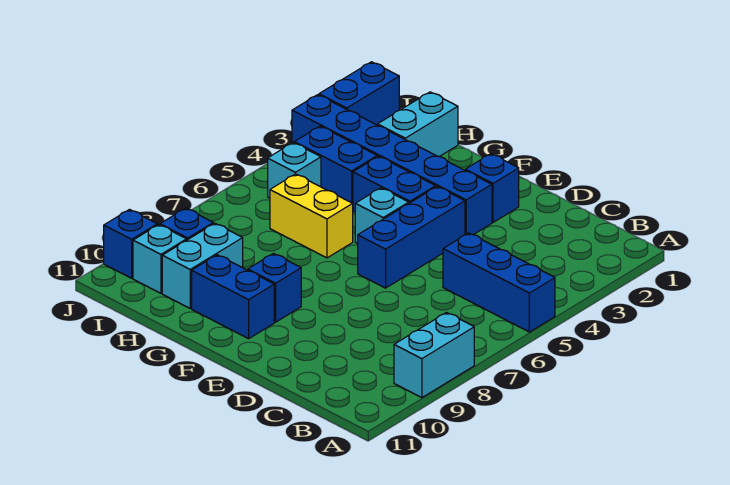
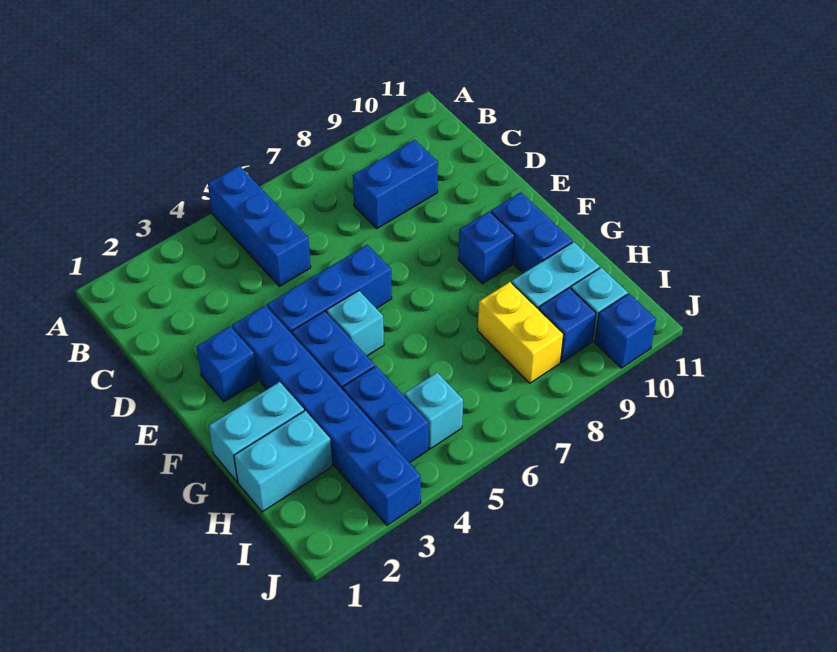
cyan 1x2 brick [394,313,474,398] -> cyan 1x2 brick moved to [209,382,304,482]
yellow 1x2 brick [270,174,353,258] -> yellow 1x2 brick moved to [478,282,564,383]
blue 1x2 brick [319,62,399,125] -> blue 1x2 brick moved to [353,140,438,228]

